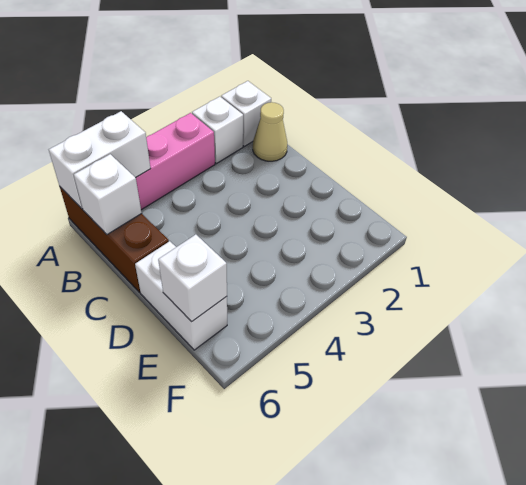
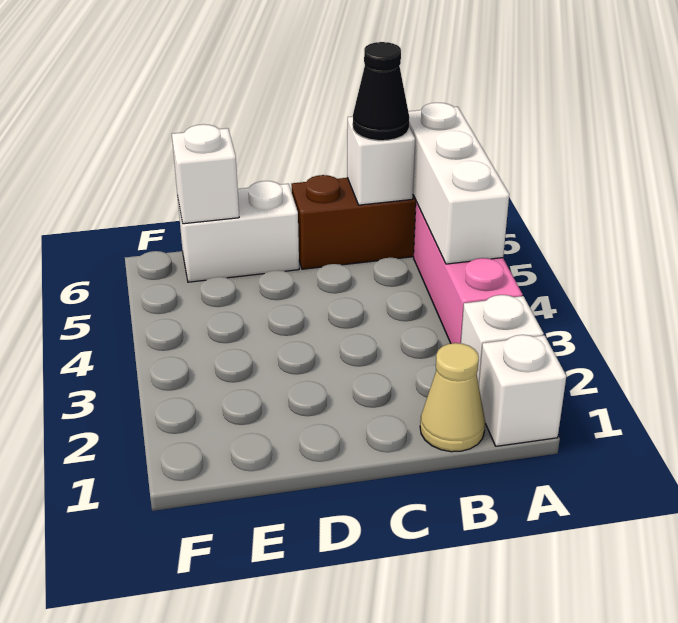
white 1x2 brick [49,111,151,209] -> white 1x3 brick [408,103,509,264]
none -> black 1x1 cone [353,42,409,141]

